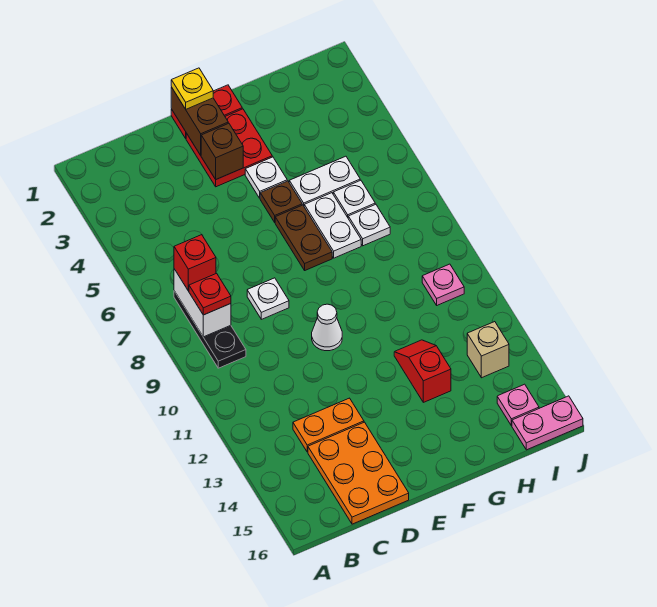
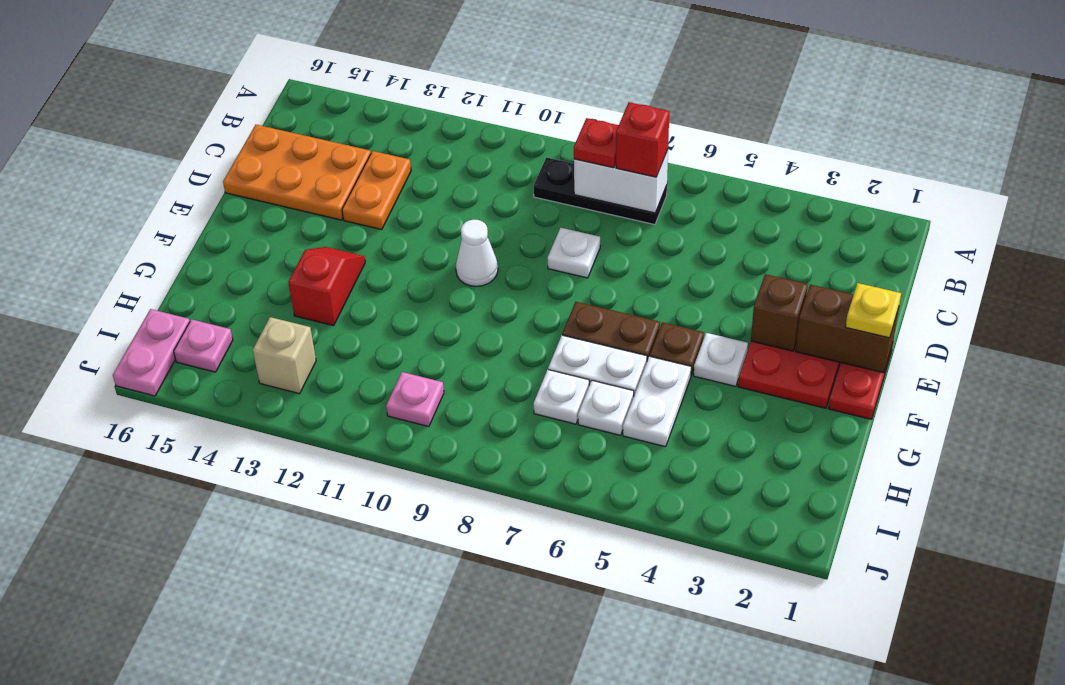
red 1x2 slope [394,340,451,402] -> red 1x2 slope turned to [288,247,365,326]

